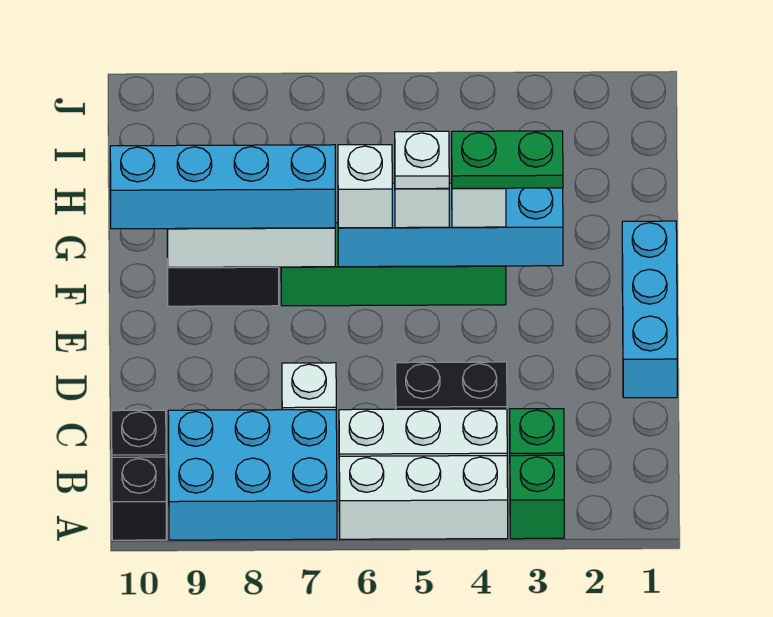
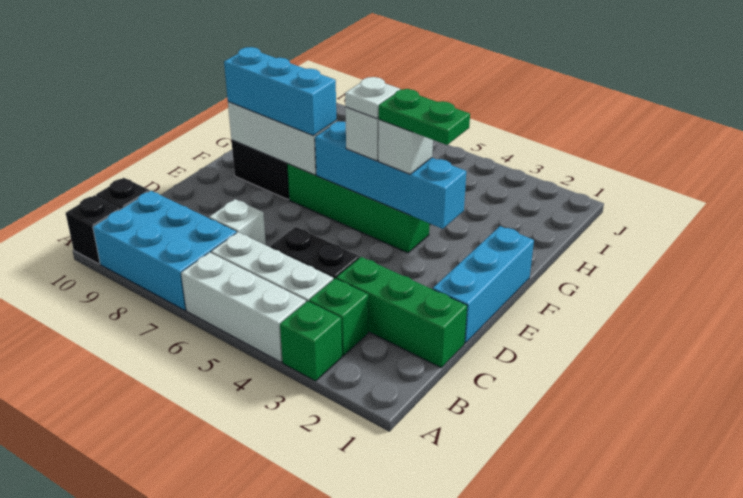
none -> green 1x3 brick [336,257,467,368]
white 1x1 brick [338,145,392,228] -> none
cyan 1x4 brick [110,145,335,229] -> cyan 1x3 brick [224,47,336,136]

